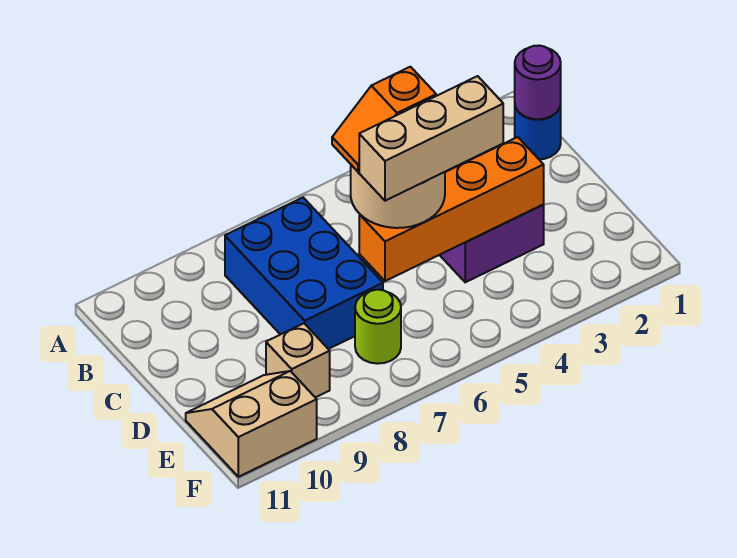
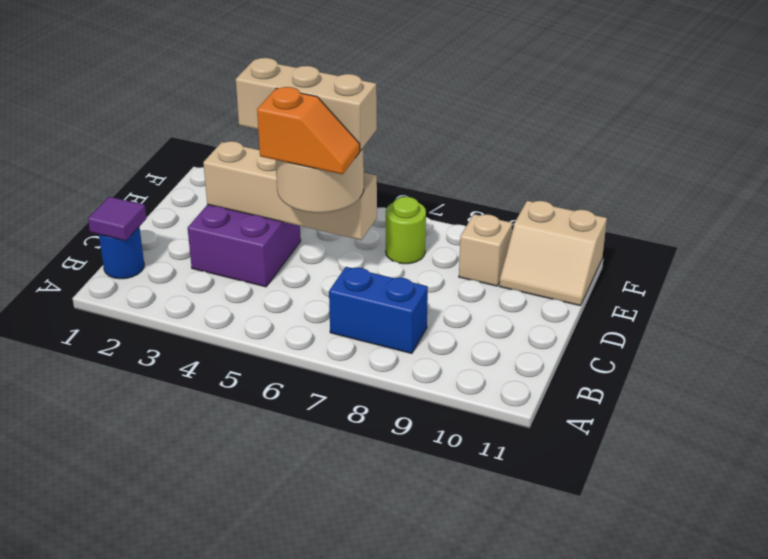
purple 1x1 round brick [515,46,561,119] -> purple 1x1 tile [88,197,146,241]
blue 2x3 brick [225,198,383,349] -> blue 1x2 brick [329,267,428,354]
orange 1x4 brick [359,137,544,281] -> tan 1x4 brick [203,141,377,240]

